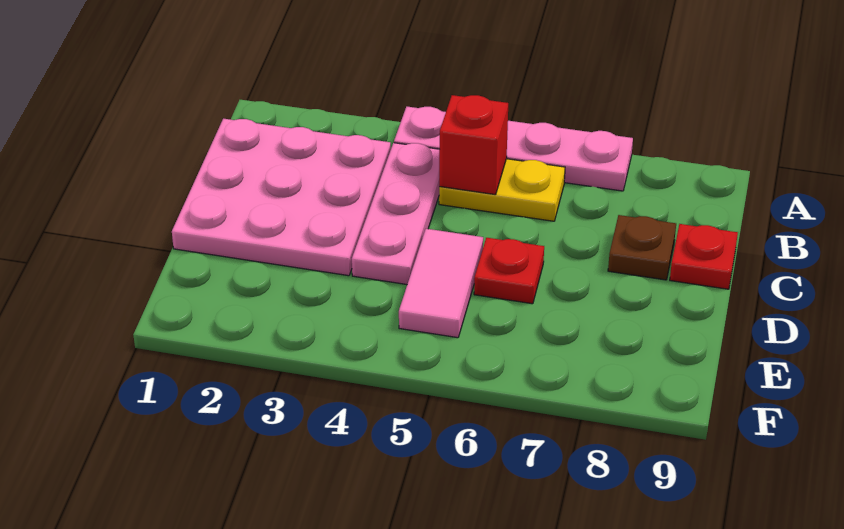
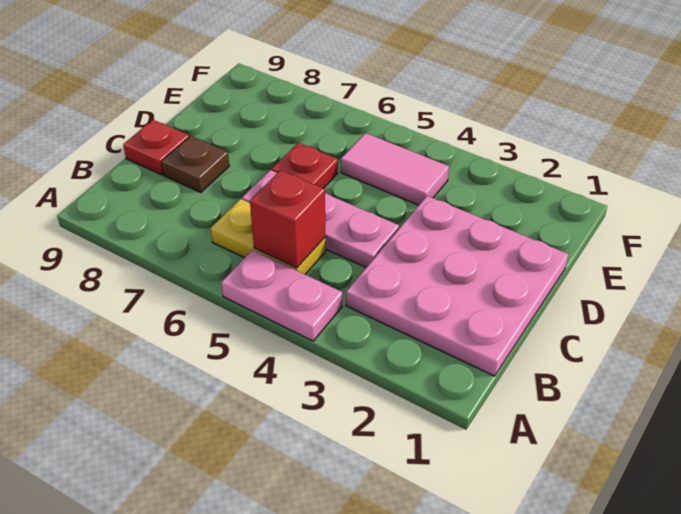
pink 1x4 plate [394,107,633,191] -> pink 1x2 plate [221,250,342,341]
pink 1x3 plate [352,143,440,284] -> pink 1x3 plate turned to [242,170,399,267]
pink 1x2 tile [399,229,483,338] -> pink 1x2 tile turned to [341,133,449,205]

